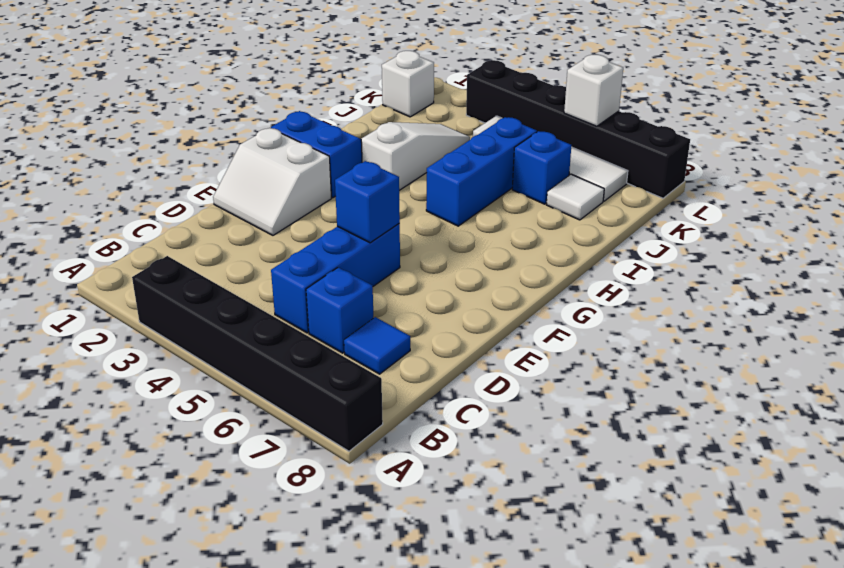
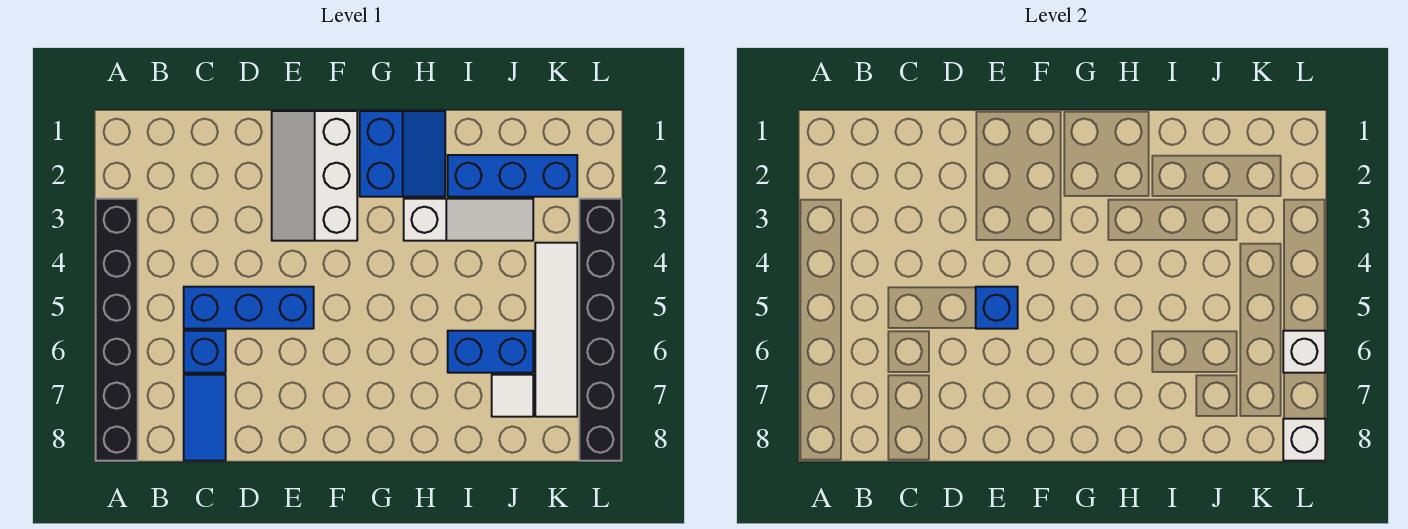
blue 1x1 tile [344,317,410,374] -> blue 1x2 tile [184,375,226,461]
white 2x2 slope [213,128,332,235] -> white 2x3 slope [272,111,357,241]
blue 1x3 brick [426,117,537,226] -> blue 1x3 brick moved to [448,155,577,197]
blue 1x1 brick [512,131,571,204] -> blue 1x2 brick [448,331,533,373]
white 1x1 brick [382,51,434,117] -> white 1x1 brick moved to [1283,419,1325,461]

